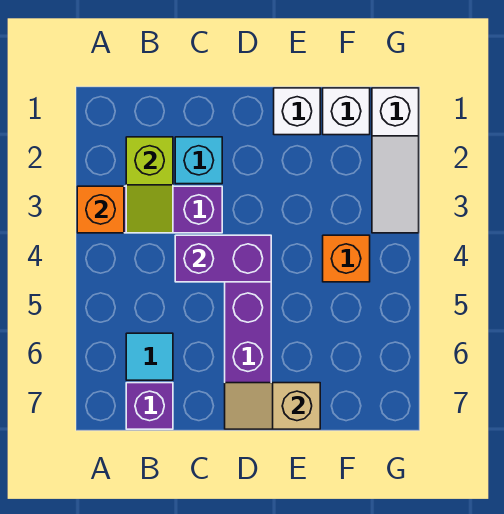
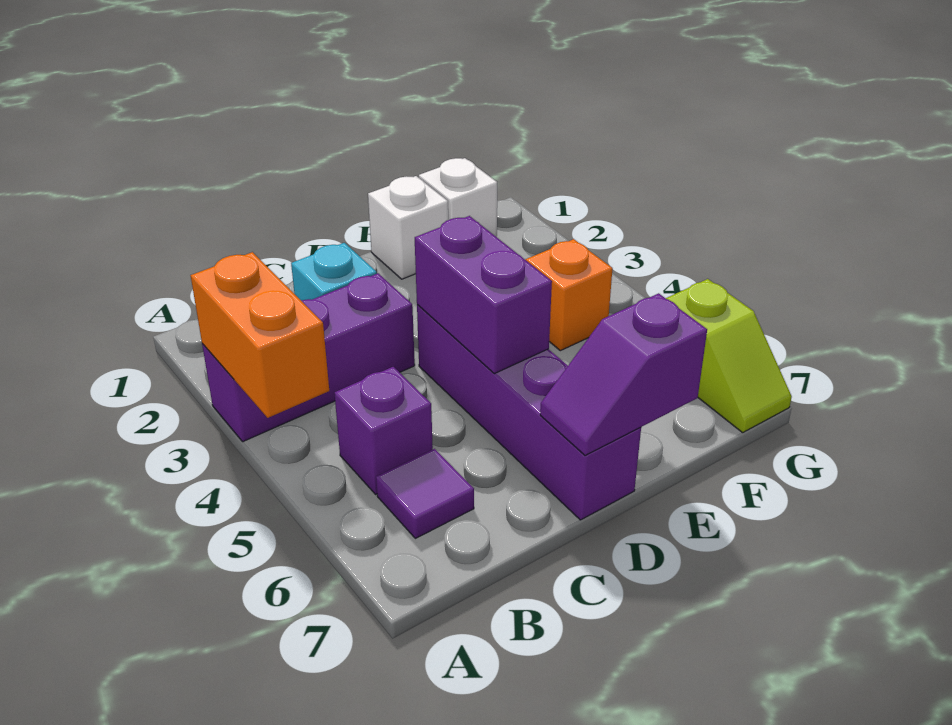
orange 1x1 brick [77,186,124,233] -> orange 1x2 brick [191,252,329,418]
lime 1x2 slope [126,137,173,233] -> lime 1x2 slope moved to [666,279,792,433]
cyan 1x1 tile [126,333,173,380] -> purple 1x1 tile [376,449,474,538]
purple 1x1 brick [126,383,173,429] -> purple 1x1 brick moved to [334,367,433,494]
purple 1x2 brick [175,235,271,282] -> purple 1x2 brick turned to [415,216,552,374]
tan 1x2 slope [225,383,320,429] -> purple 1x2 slope [540,293,707,456]
white 1x3 slope [372,88,419,233] -> none

